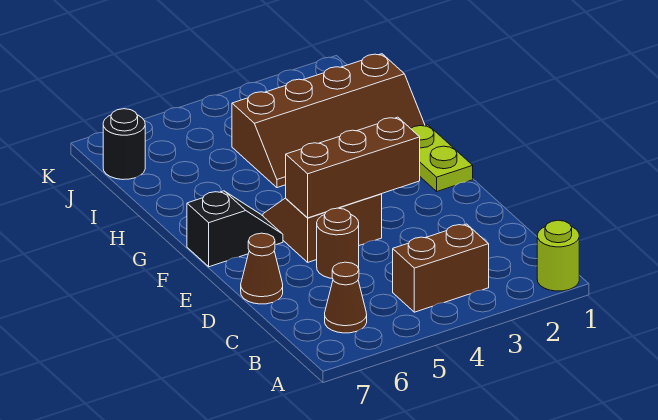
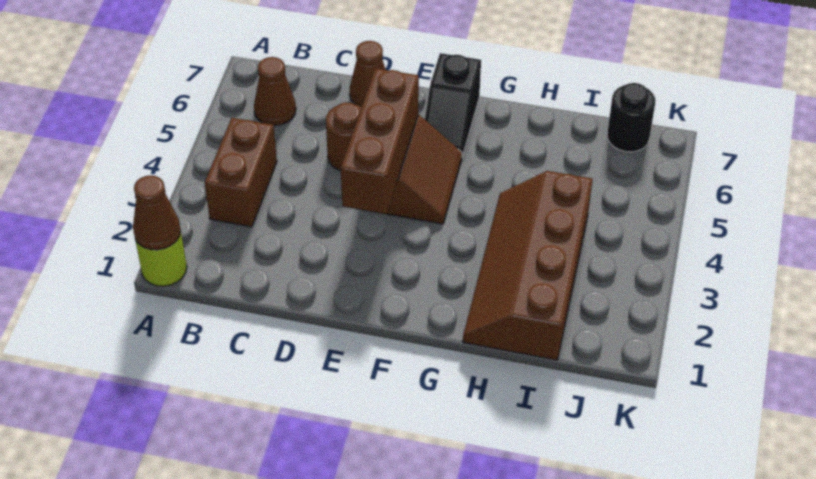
none -> brown 1x1 cone [133,175,181,250]
lime 1x2 plate [411,125,473,191] -> none

